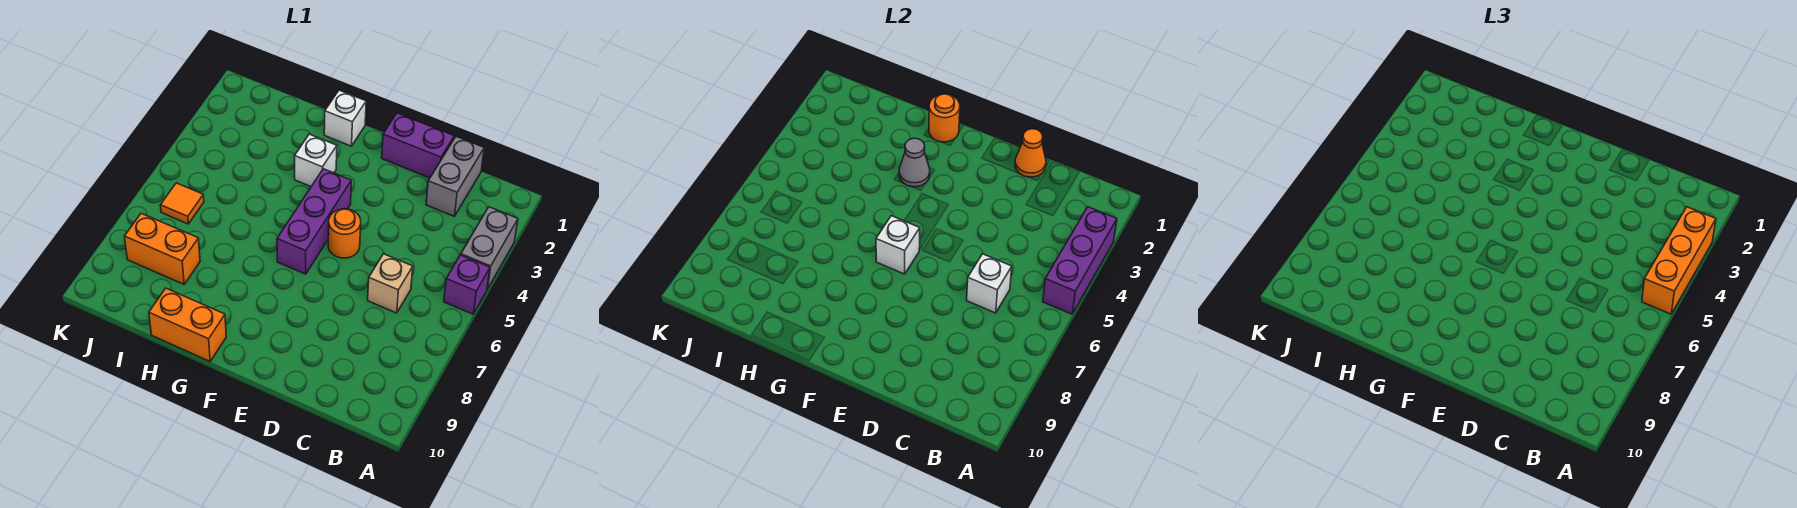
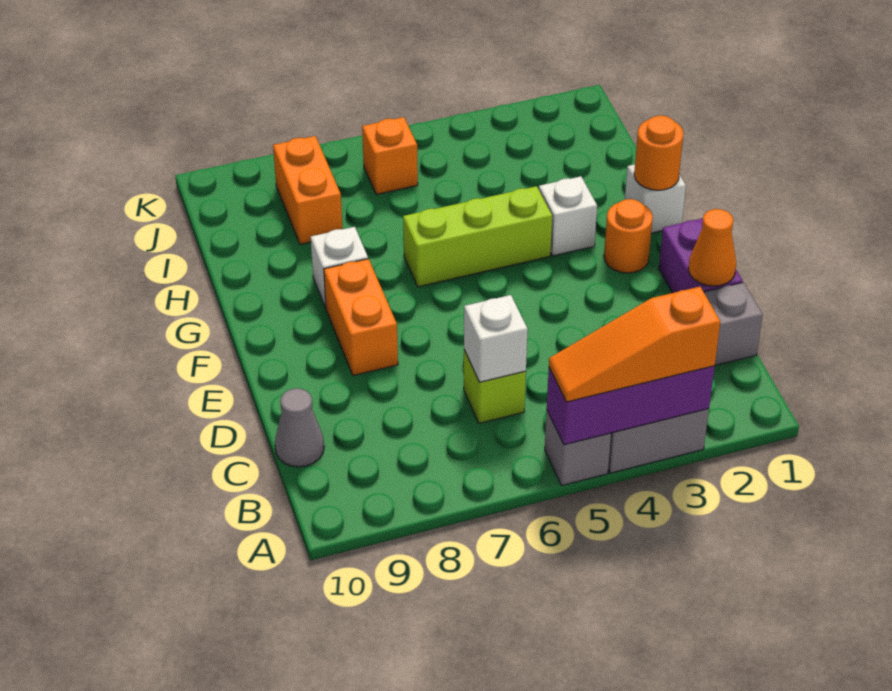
orange 1x3 brick [1642,207,1716,314] -> orange 1x3 slope [549,287,720,402]
purple 1x1 brick [444,255,490,314] -> grey 1x1 brick [545,411,611,486]
tan 1x1 brick [368,254,413,313] -> lime 1x1 brick [464,350,526,423]
orange 1x1 round brick [328,209,361,258] -> orange 1x1 round brick moved to [604,199,653,273]
purple 1x3 brick [277,169,351,274] -> none
white 1x1 brick [876,216,920,274] -> white 1x1 brick moved to [311,227,368,308]
grey 1x1 cone [899,138,930,187] -> grey 1x1 cone moved to [275,388,324,467]
none -> lime 1x3 brick [403,186,552,287]
orange 1x2 brick [149,288,226,361] -> orange 1x2 brick moved to [324,259,398,376]
orange 1x1 tile [160,183,204,224] -> orange 1x1 brick [362,117,418,194]

